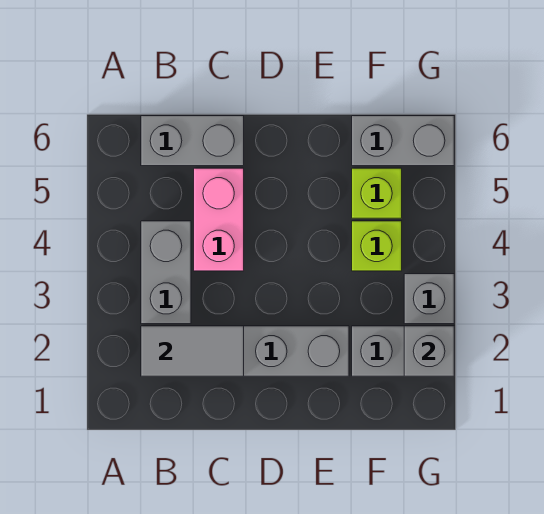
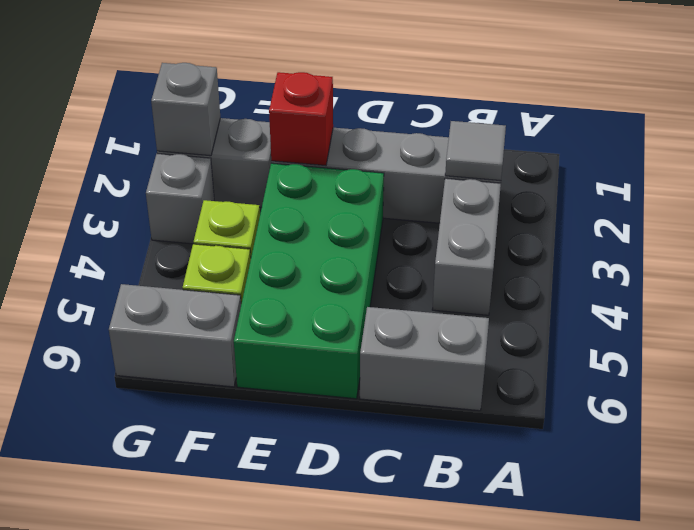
grey 1x2 tile [141,326,244,376] -> grey 1x1 tile [445,121,506,181]
pink 1x2 brick [194,168,244,271] -> none
none -> green 2x4 brick [234,163,384,399]
none -> red 1x1 brick [269,72,333,165]

